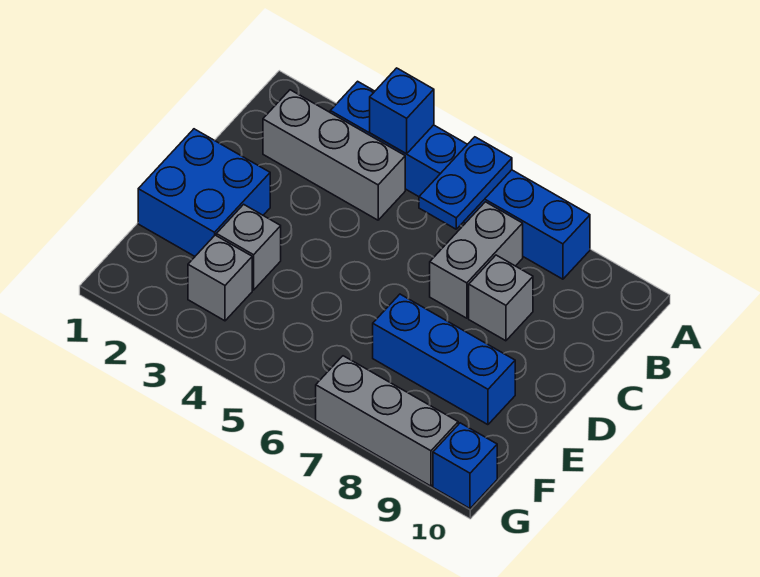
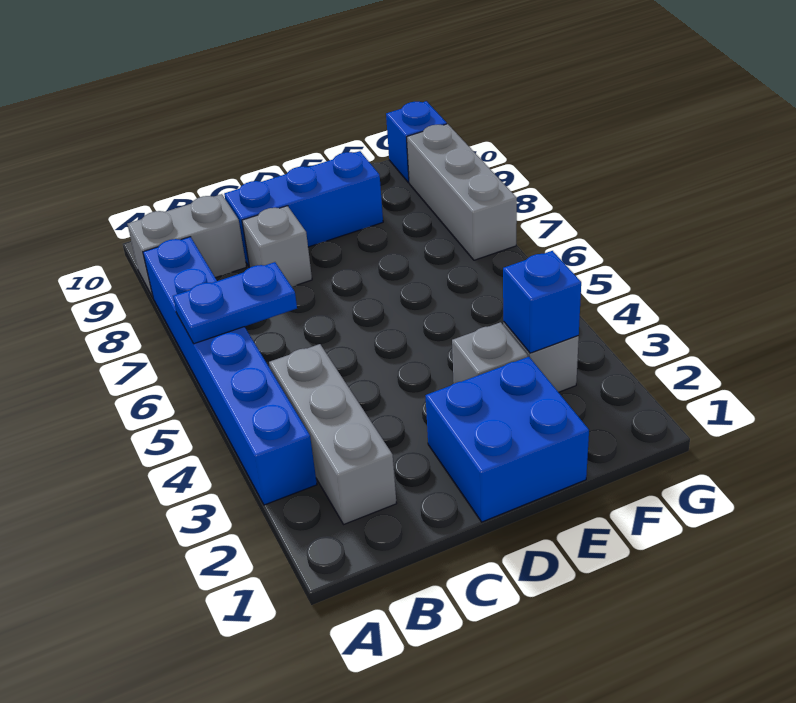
blue 1x1 brick [370,68,434,154] -> blue 1x1 brick moved to [503,251,581,353]
grey 1x2 brick [430,202,523,318] -> grey 1x2 brick moved to [128,194,246,297]
blue 1x3 brick [373,294,515,425] -> blue 1x3 brick turned to [224,151,383,266]

